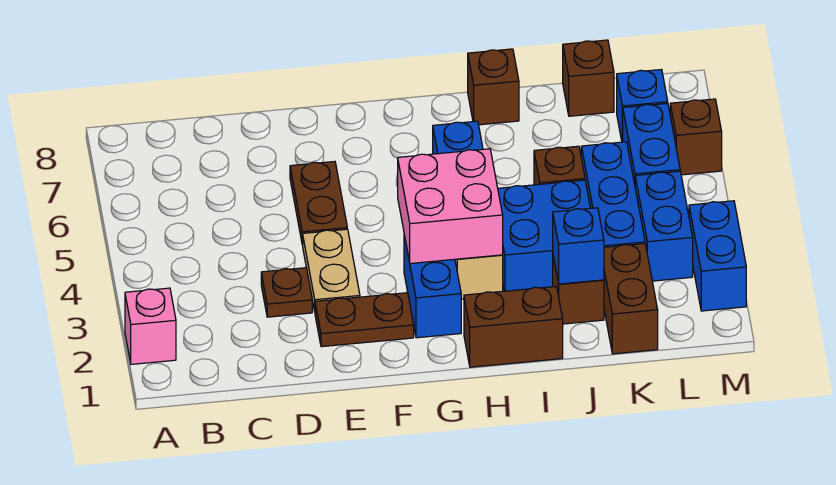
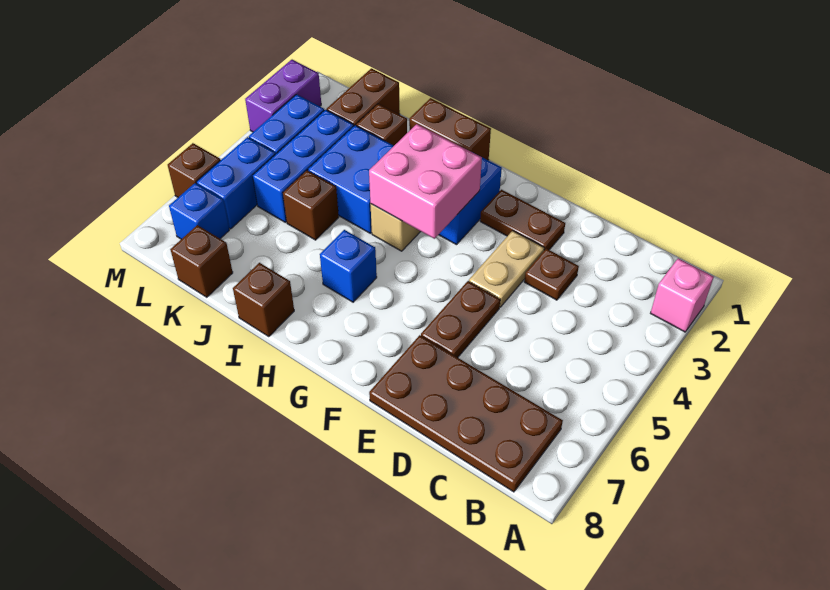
none -> brown 2x4 plate [369,335,563,492]
blue 1x1 brick [553,208,604,284] -> none
blue 1x2 brick [689,201,746,311] -> purple 1x2 brick [245,60,321,132]

